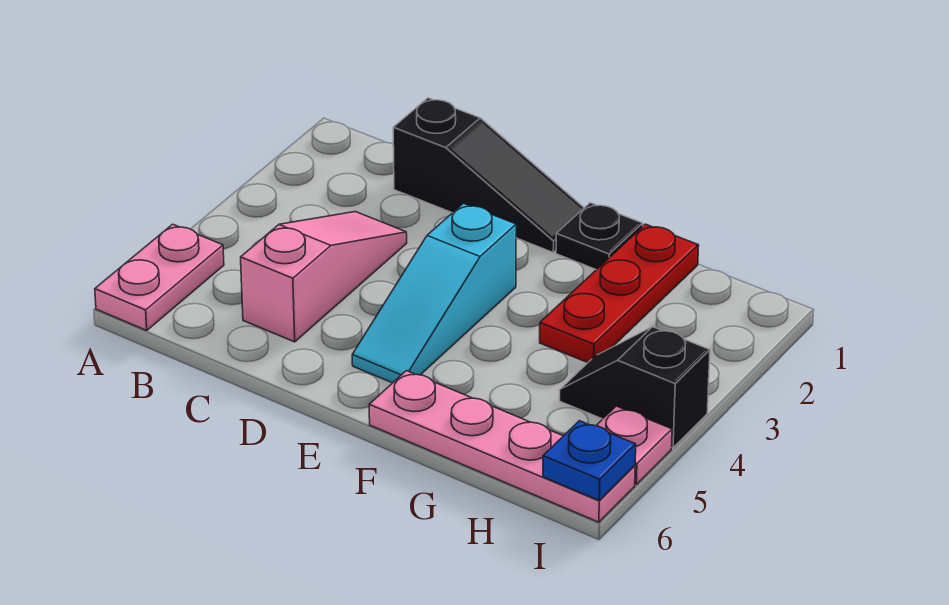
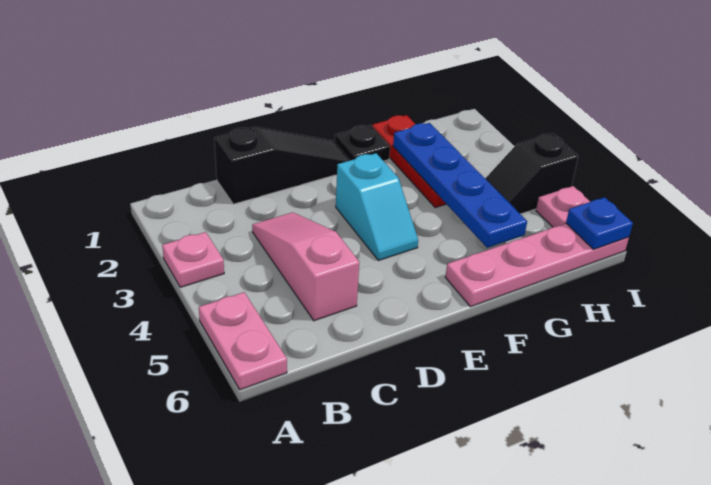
none -> pink 1x1 plate [162,232,224,287]
cyan 1x3 slope [352,203,516,383] -> cyan 1x2 slope [336,153,418,261]
none -> blue 1x4 plate [393,123,527,248]

